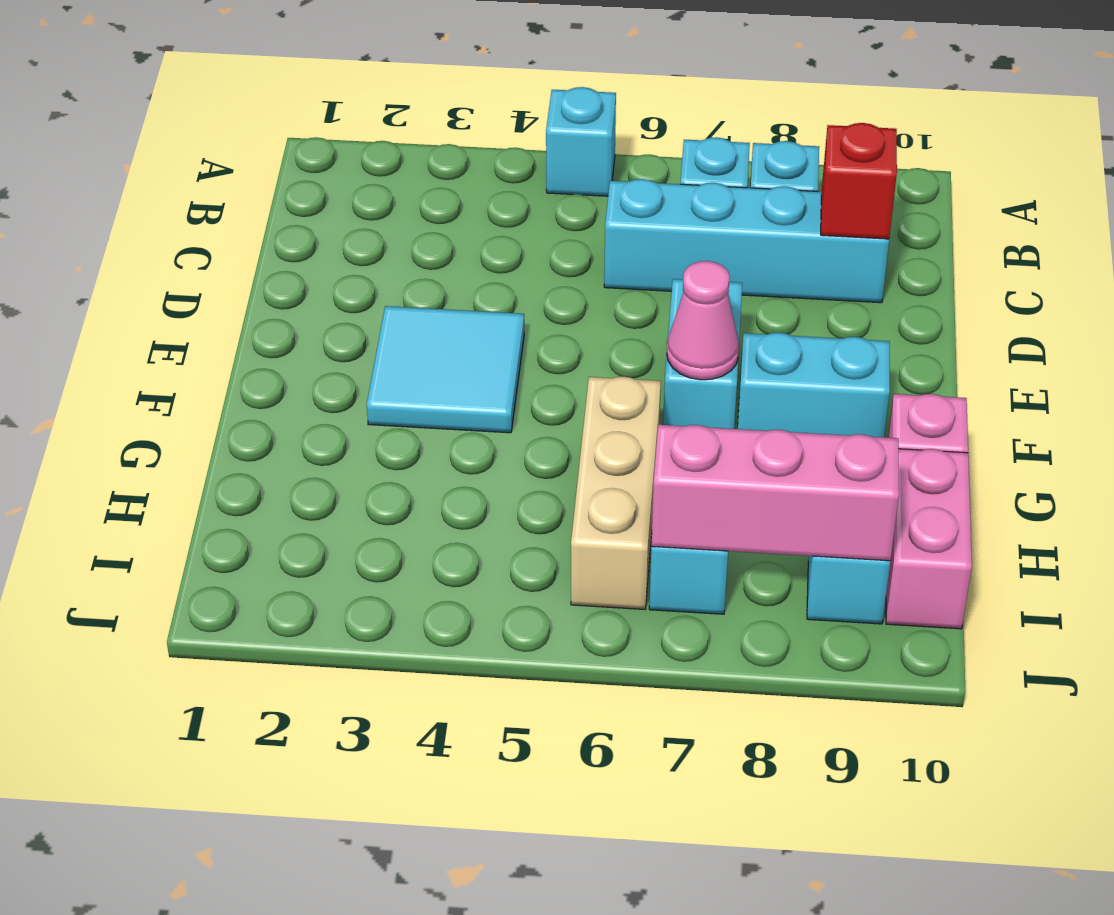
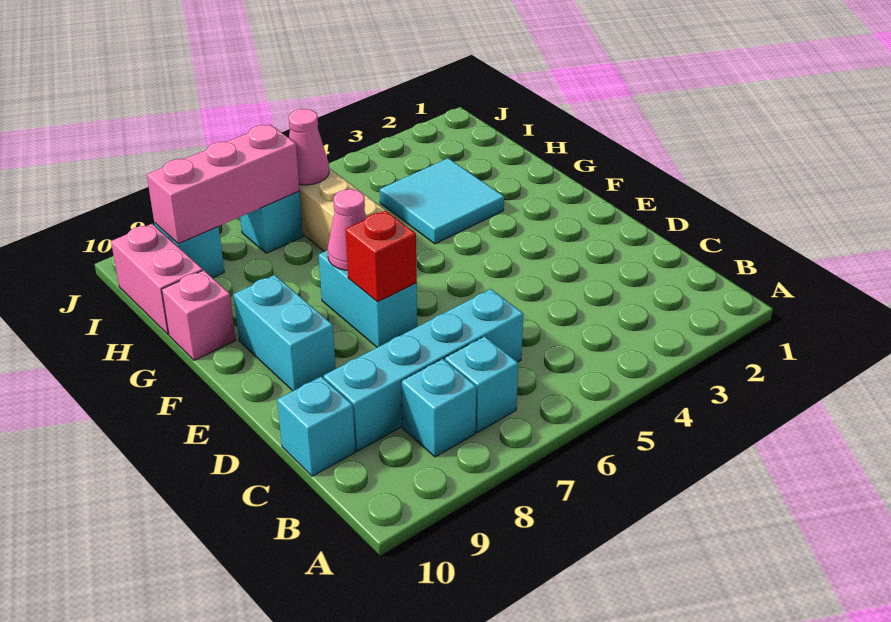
cyan 1x1 brick [546,87,616,196] -> cyan 1x1 brick moved to [277,377,355,476]
red 1x1 brick [821,123,897,239] -> red 1x1 brick moved to [345,211,417,302]
cyan 2x2 tile [367,306,524,433] -> cyan 2x2 tile moved to [380,158,504,244]
cyan 1x2 brick [738,333,890,437] -> cyan 1x2 brick turned to [233,275,336,391]
none -> pink 1x1 cone [289,109,329,185]

